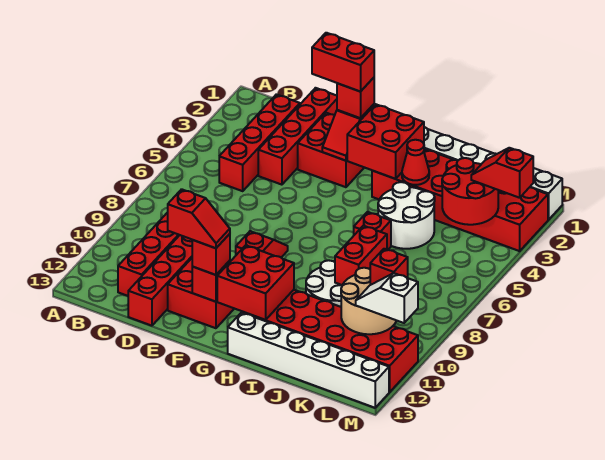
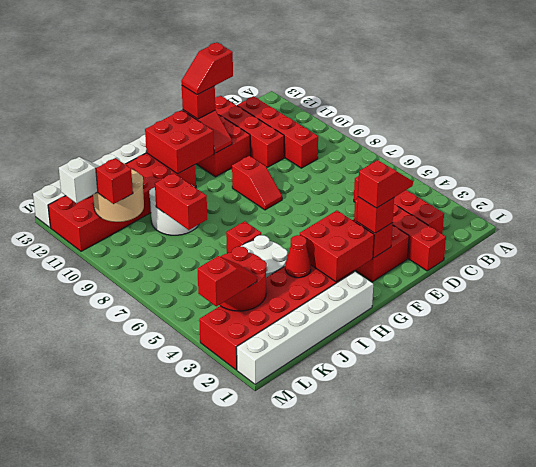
red 1x2 brick [312,33,374,92] -> red 1x2 slope [358,160,413,208]

